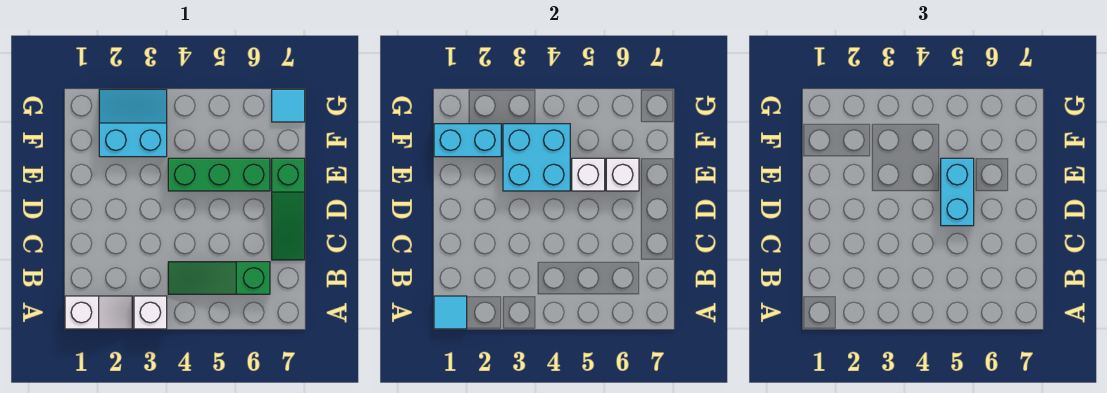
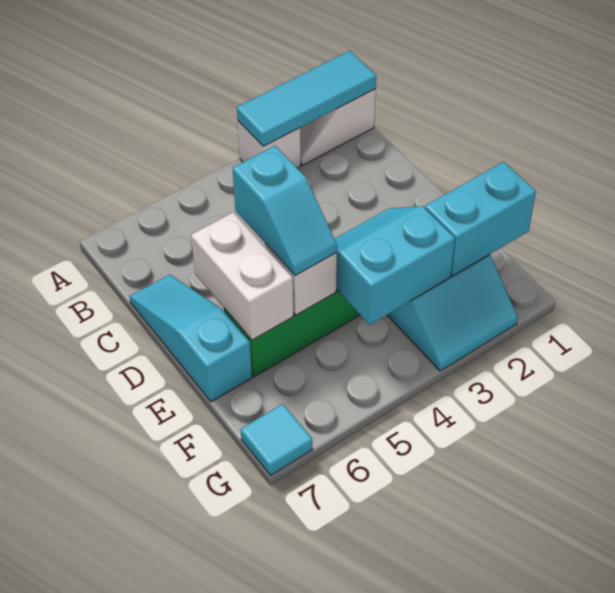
cyan 1x1 tile [434,296,467,329] -> cyan 1x3 tile [237,51,376,146]
green 1x3 slope [168,262,270,294] -> none
green 1x3 slope [272,158,305,260] -> cyan 1x3 slope [130,275,252,402]
cyan 1x2 brick [941,158,974,226] -> cyan 1x2 slope [233,146,337,276]
cyan 2x2 brick [503,124,570,191] -> cyan 2x2 slope [335,206,455,325]
white 1x1 brick [606,158,639,191] -> white 1x2 brick [191,212,294,340]

